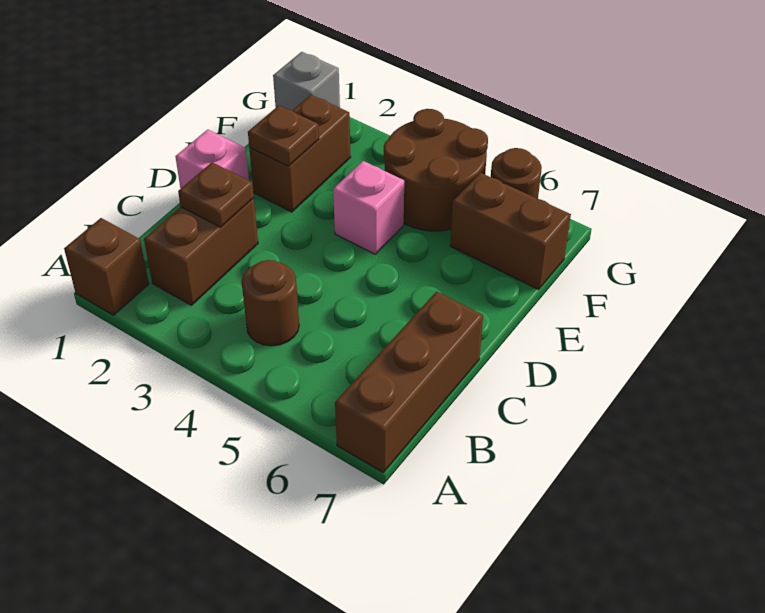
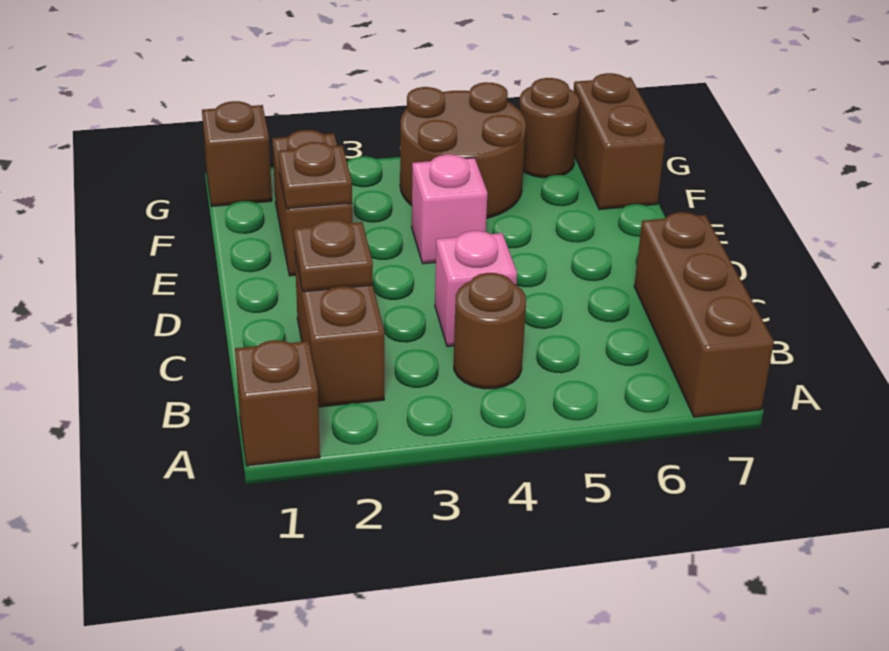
pink 1x1 brick [175,130,249,189] -> pink 1x1 brick moved to [435,231,517,347]
brown 1x2 brick [450,173,571,289] -> brown 1x2 brick turned to [574,73,665,210]
grey 1x1 brick [273,52,340,110] -> brown 1x1 brick [202,101,272,206]

